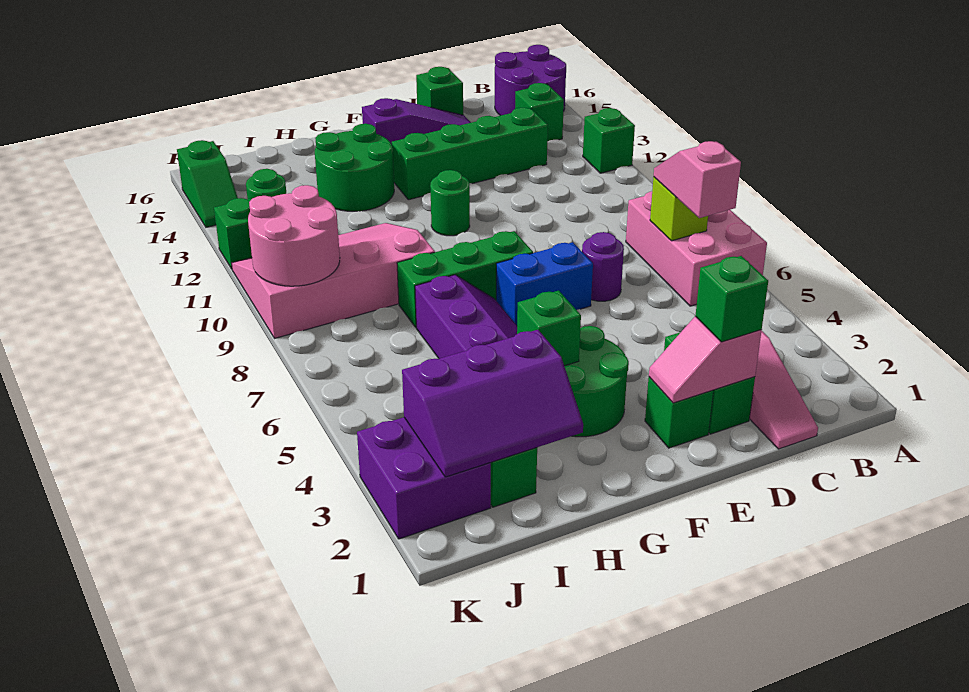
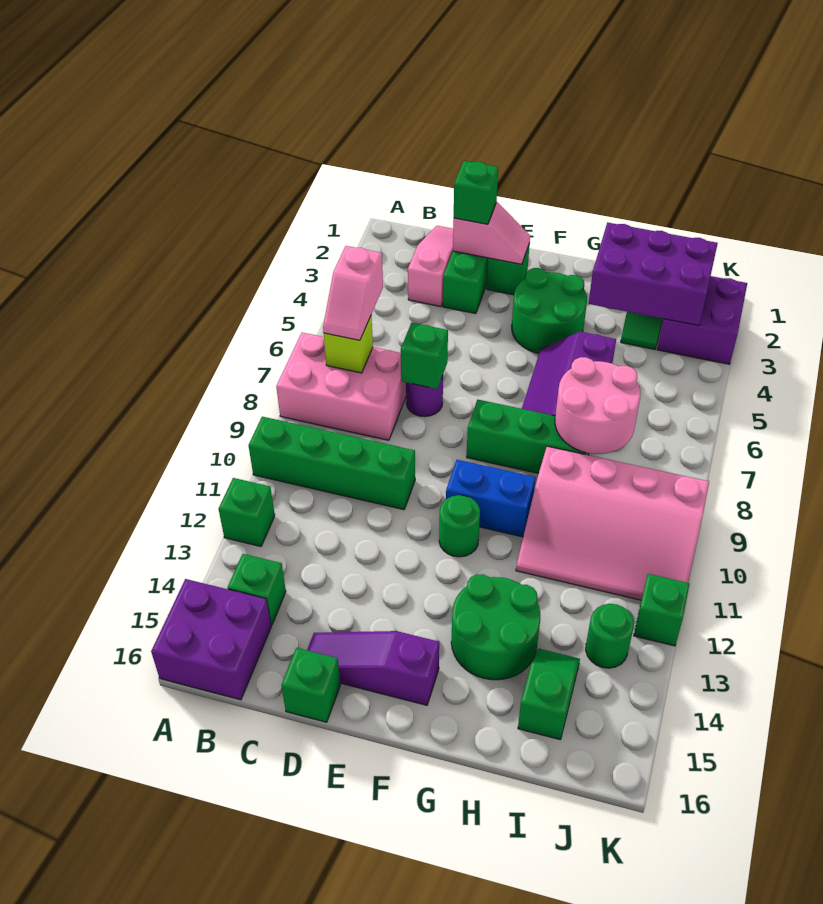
pink 2x3 brick [626,191,767,306] -> pink 2x3 brick turned to [276,332,406,440]
purple 2x2 round brick [495,45,566,116] -> purple 2x2 brick [151,579,271,700]
green 1x4 brick [392,108,548,200] -> green 1x4 brick moved to [248,417,415,510]
blue 1x2 brick [496,242,593,325] -> blue 1x2 brick moved to [446,460,536,537]
green 1x1 brick [517,291,581,366] -> green 1x1 brick moved to [401,323,448,389]
purple 2x3 slope [402,330,583,477] -> purple 2x3 brick [588,223,718,326]
pink 2x2 round brick [248,185,340,286] -> pink 2x2 round brick moved to [555,357,640,454]
green 1x2 slope [177,140,238,227] -> green 1x2 slope moved to [518,649,580,740]

